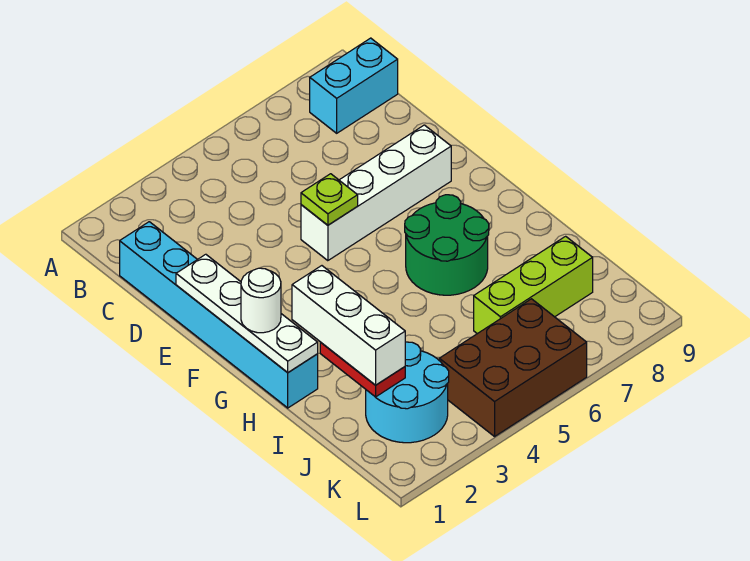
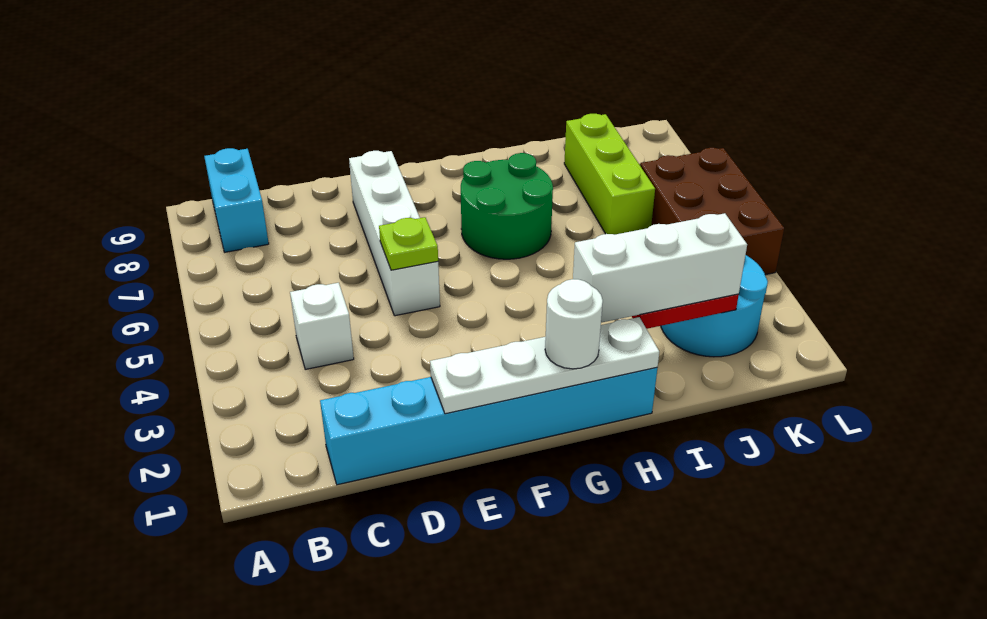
none -> white 1x1 brick [290,283,354,369]

